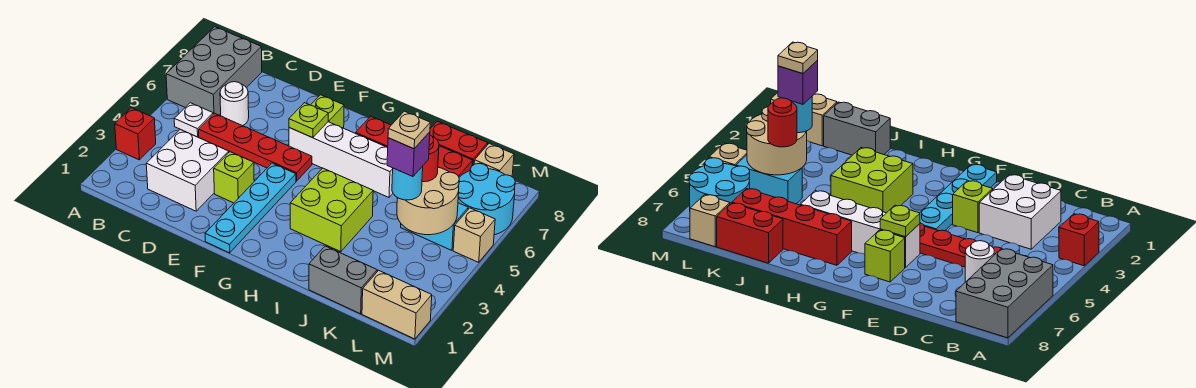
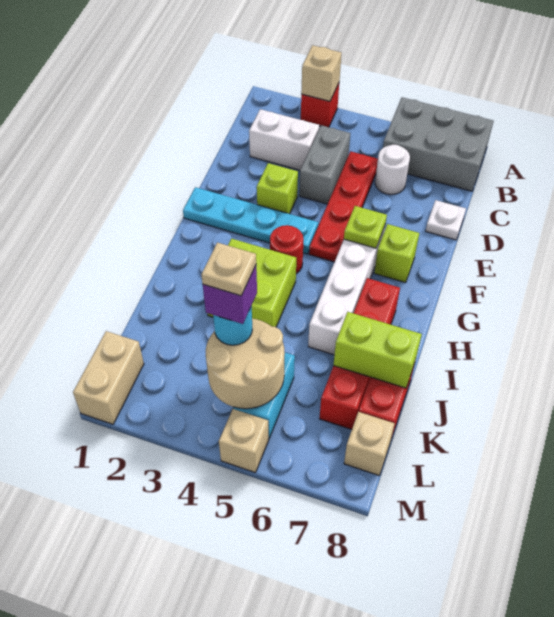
none -> tan 1x1 brick [301,45,342,101]
white 1x1 plate [174,103,213,137] -> white 1x1 plate moved to [426,200,466,240]
white 2x2 brick [146,130,229,211] -> white 1x2 brick [249,109,319,170]
grey 1x2 brick [309,246,377,314] -> grey 1x2 brick moved to [299,125,350,204]
none -> lime 1x2 brick [333,312,422,388]
red 1x1 round brick [422,135,439,182] -> red 1x1 round brick moved to [270,225,304,274]
cyan 2x2 round brick [458,163,515,235] -> none

